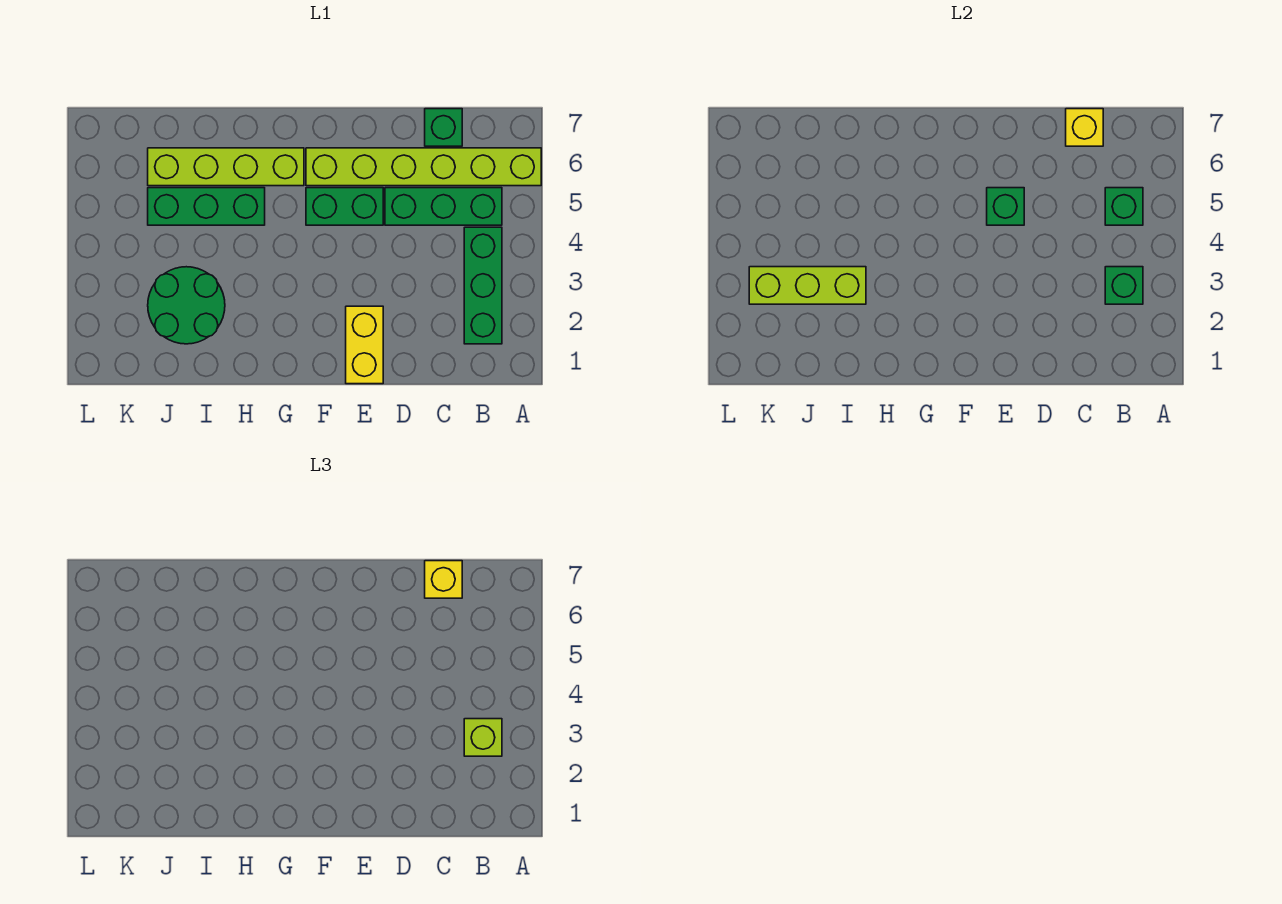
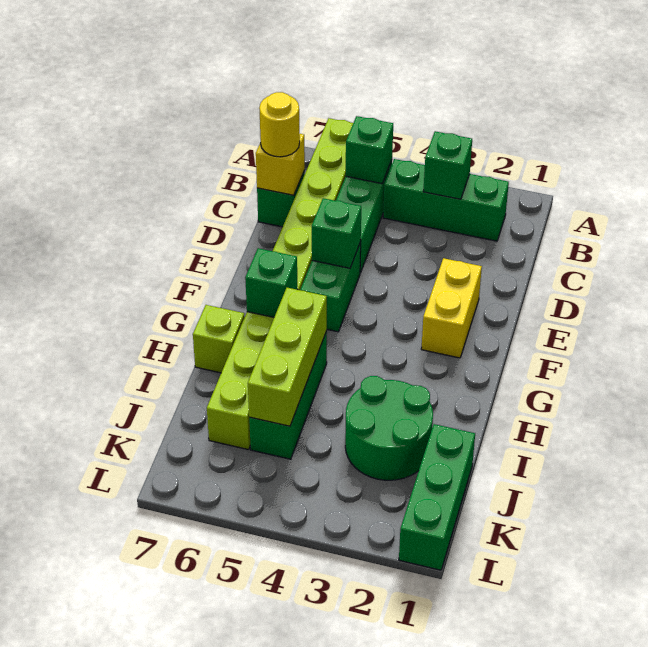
lime 1x1 brick [464,719,502,756] -> lime 1x1 brick moved to [193,305,245,373]
yellow 1x1 brick [425,561,462,598] -> yellow 1x1 round brick [259,92,300,157]
yellow 1x2 brick [346,306,383,384] -> yellow 1x2 brick turned to [421,258,482,358]
none -> green 1x1 brick [245,248,298,317]
lime 1x3 brick [749,267,866,304] -> lime 1x3 brick moved to [248,288,327,426]
none -> green 1x3 brick [399,424,475,570]

